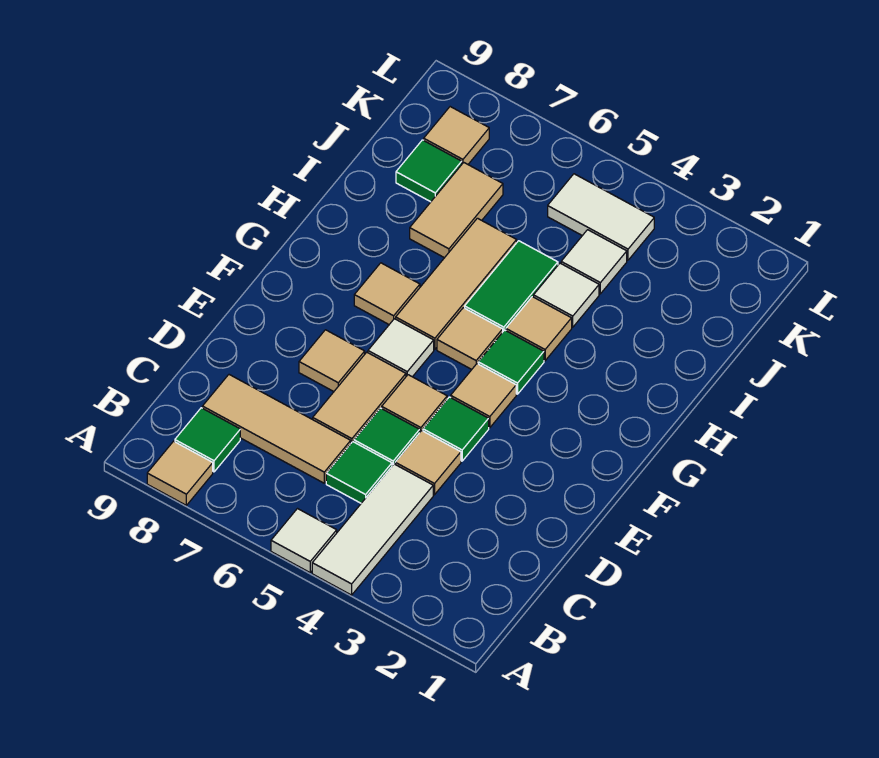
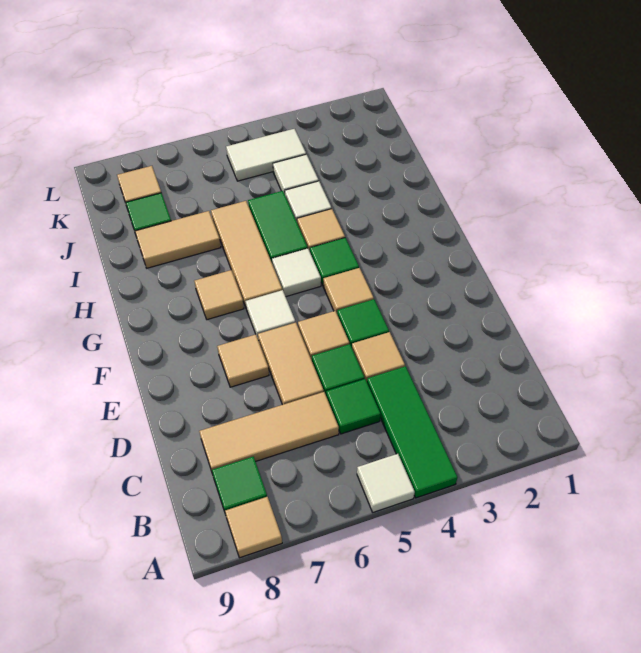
white 1x3 tile [312,464,433,595] -> green 1x3 tile [367,366,457,498]
tan 1x1 tile [437,308,503,369] -> white 1x1 tile [272,248,321,297]
tan 1x2 tile [410,163,503,258] -> tan 1x2 tile turned to [135,211,221,268]

